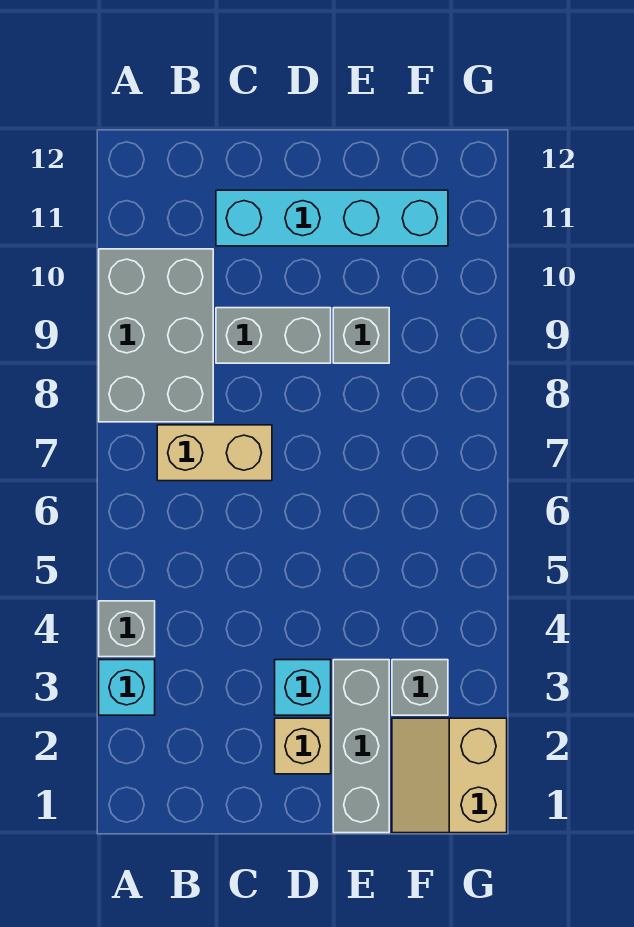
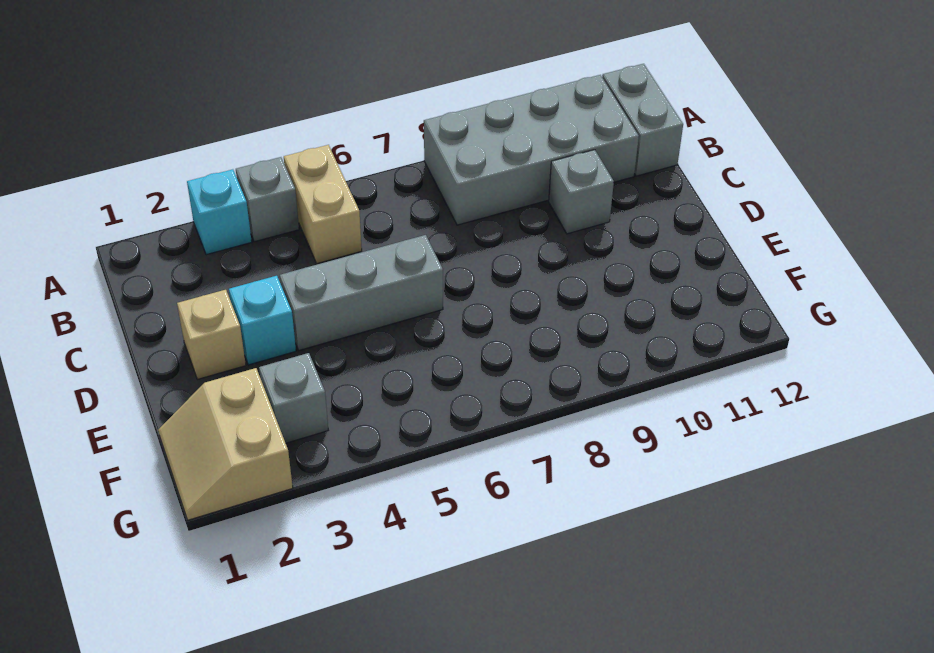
grey 2x3 brick [99,249,213,422] -> grey 2x4 brick [424,75,639,225]
tan 1x2 brick [157,425,272,481] -> tan 1x2 brick moved to [284,145,362,263]
grey 1x2 brick [216,308,331,363] -> grey 1x2 brick moved to [602,64,683,176]
cyan 1x4 brick [216,190,448,246] -> none
grey 1x3 brick [333,660,389,833] -> grey 1x3 brick moved to [280,235,443,350]
grey 1x1 brick [333,308,389,363] -> grey 1x1 brick moved to [549,150,614,234]
tan 2x2 slope [392,718,507,833] -> tan 2x2 slope turned to [158,368,293,520]

